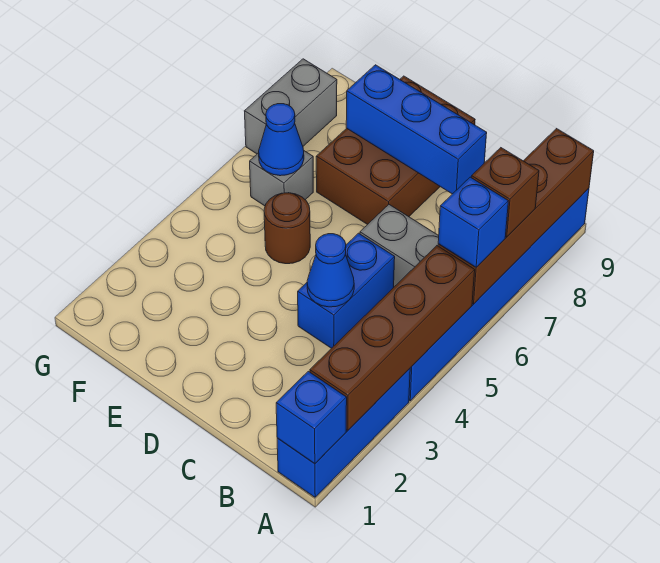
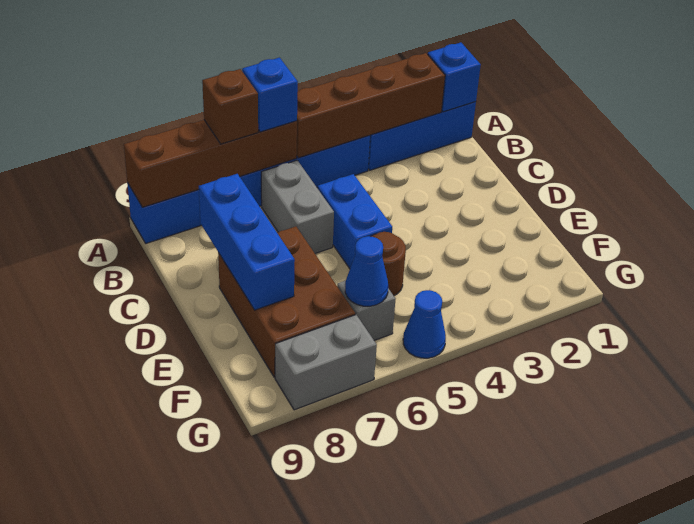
blue 1x2 brick [298,233,395,348] -> blue 1x2 brick turned to [318,174,392,269]
blue 1x1 cone [307,234,354,307] -> blue 1x1 cone moved to [403,290,446,358]
brown 2x3 brick [316,76,475,225] -> brown 2x3 brick turned to [218,226,355,377]

